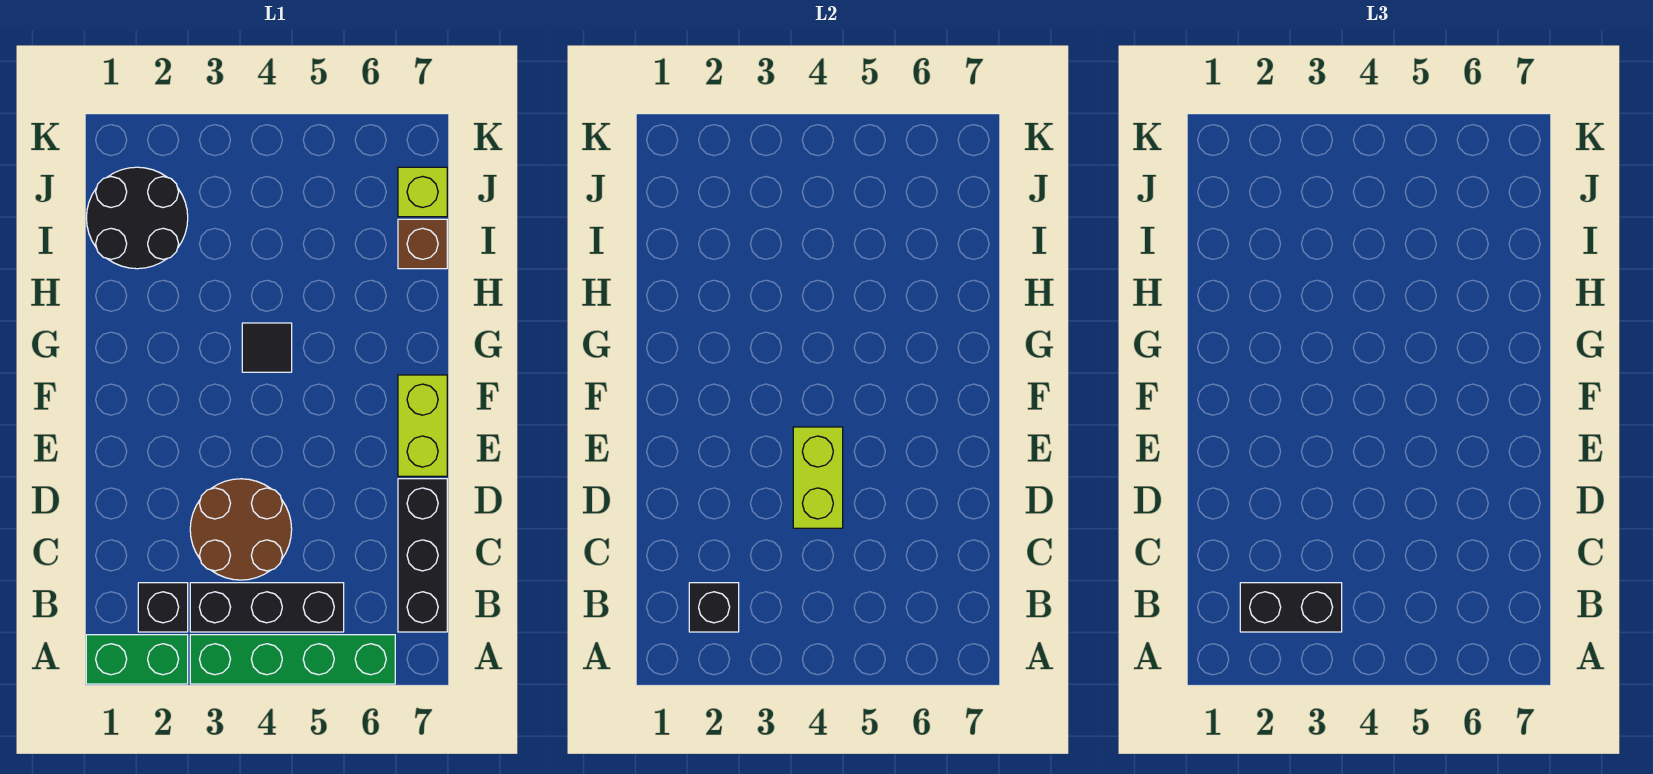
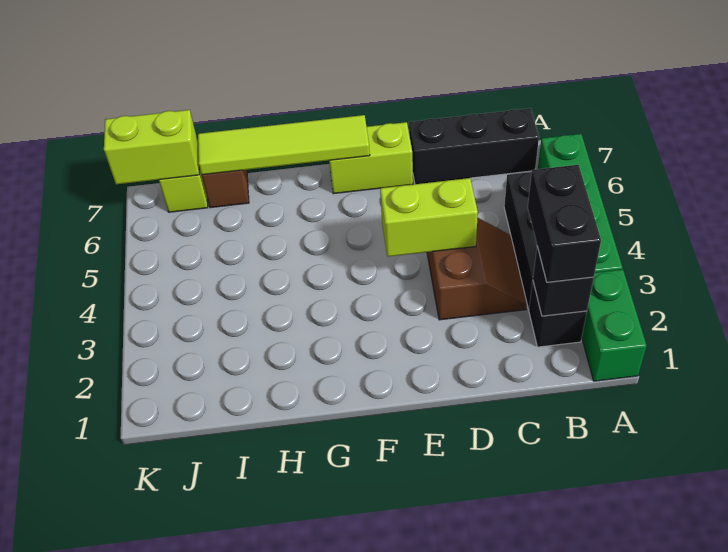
brown 2x2 round brick [190,479,292,580] -> brown 2x2 slope [427,217,527,320]
none -> lime 1x4 tile [198,115,370,175]
black 1x1 tile [242,323,292,372] -> none
black 2x2 round brick [86,167,188,269] -> none
none -> lime 1x2 brick [104,110,199,184]

